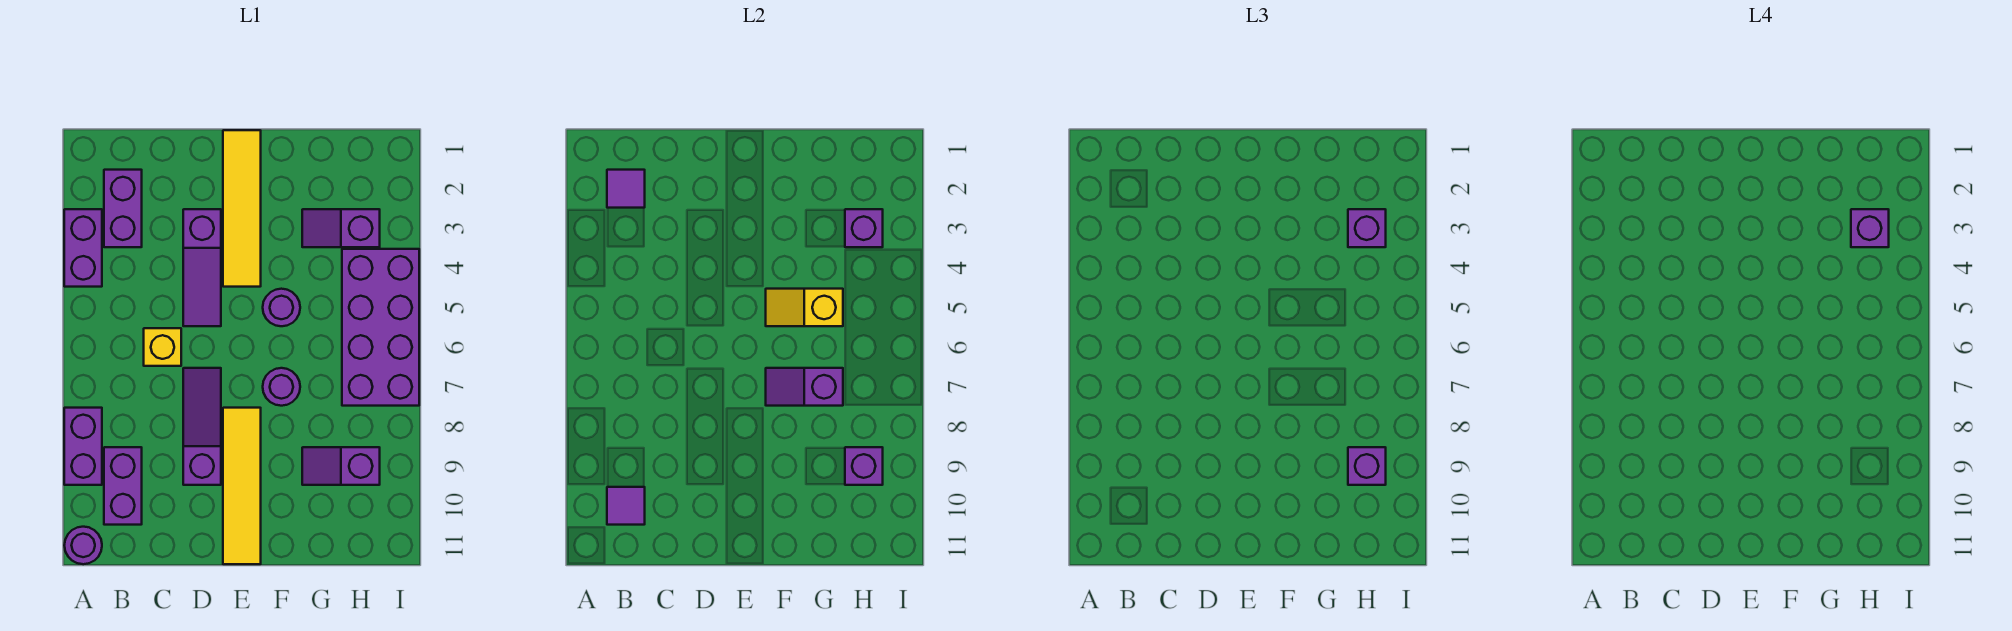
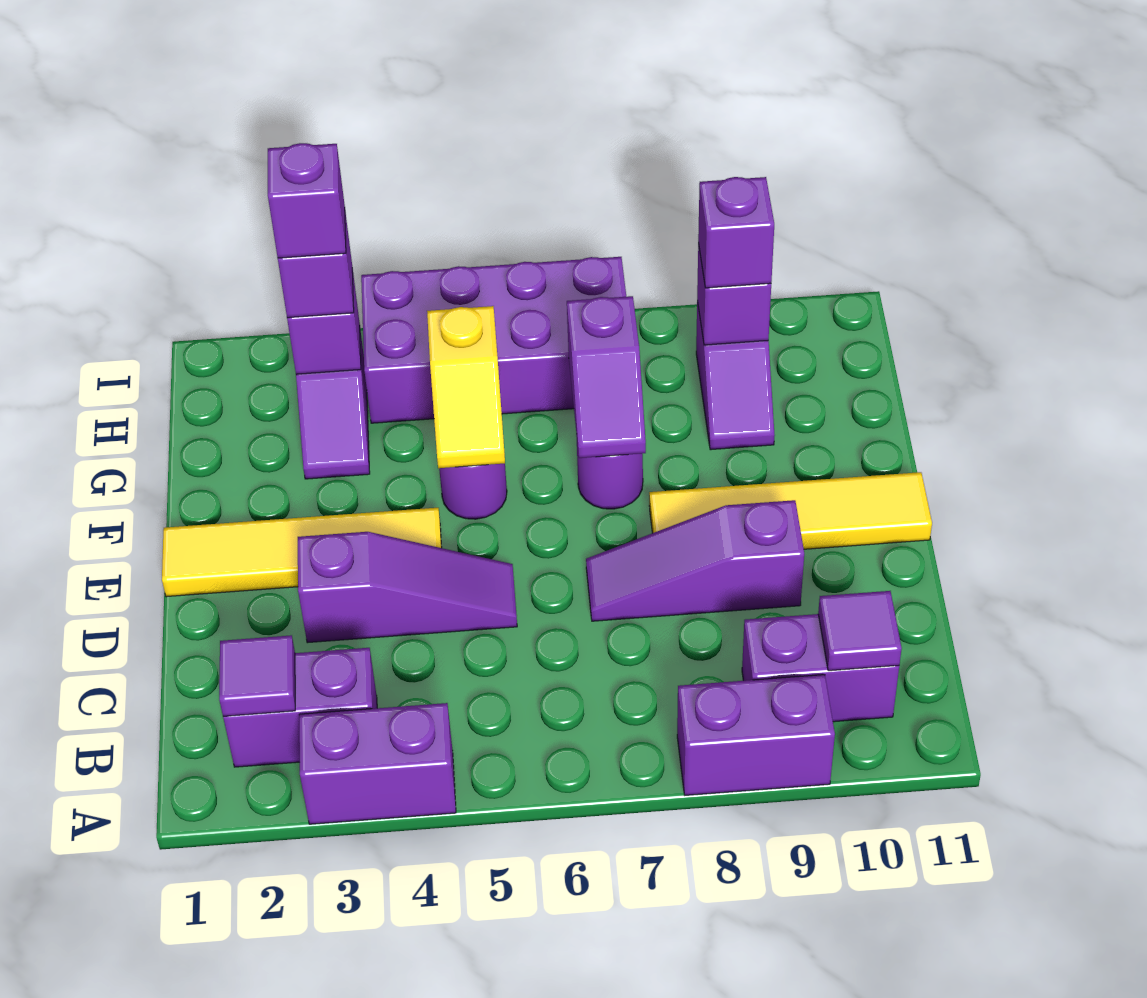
purple 1x1 round brick [64,527,102,564] -> none
yellow 1x1 brick [144,328,181,366] -> none

